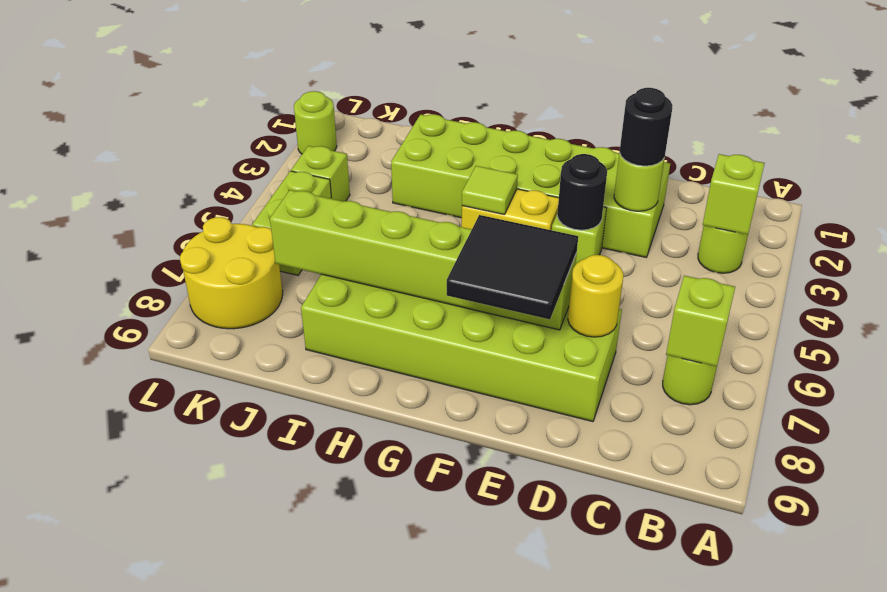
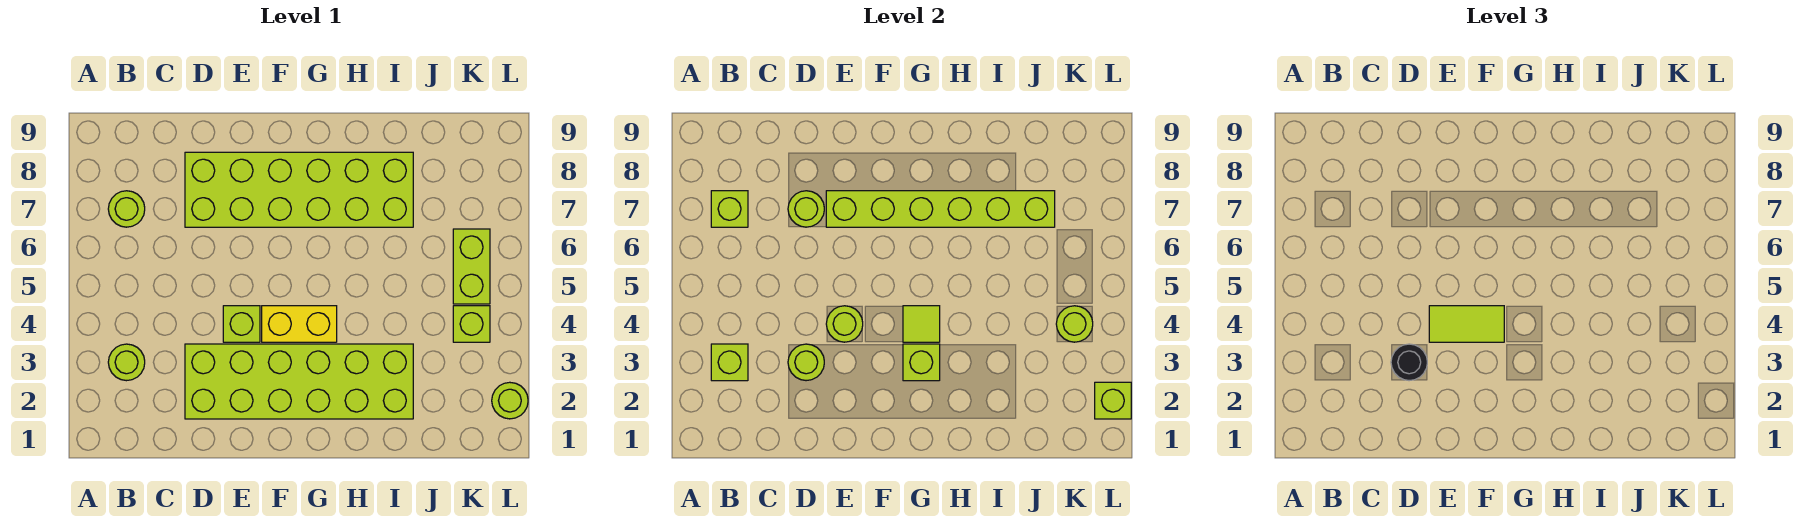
yellow 1x1 round brick [568,255,624,337] -> lime 1x1 round brick [788,191,824,227]
black 1x1 round brick [557,154,607,230] -> lime 1x1 round brick [826,306,863,342]
none -> lime 1x2 tile [1429,306,1504,342]
black 2x2 tile [447,215,578,319] -> none
none -> lime 1x1 brick [903,344,940,381]
none -> lime 1x1 round brick [1056,306,1093,342]
yellow 2x2 round brick [180,217,283,329] -> none
none -> lime 1x1 brick [1095,382,1131,419]

